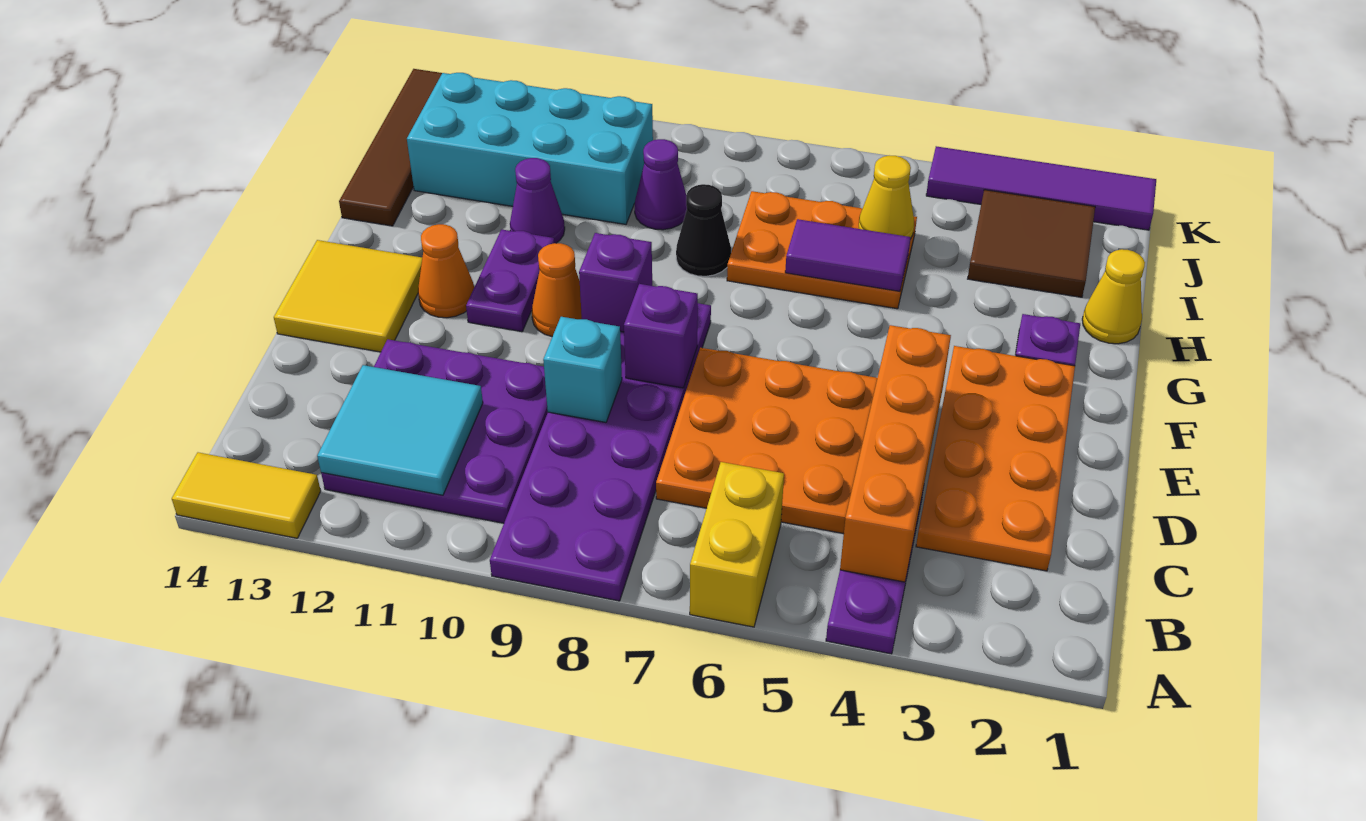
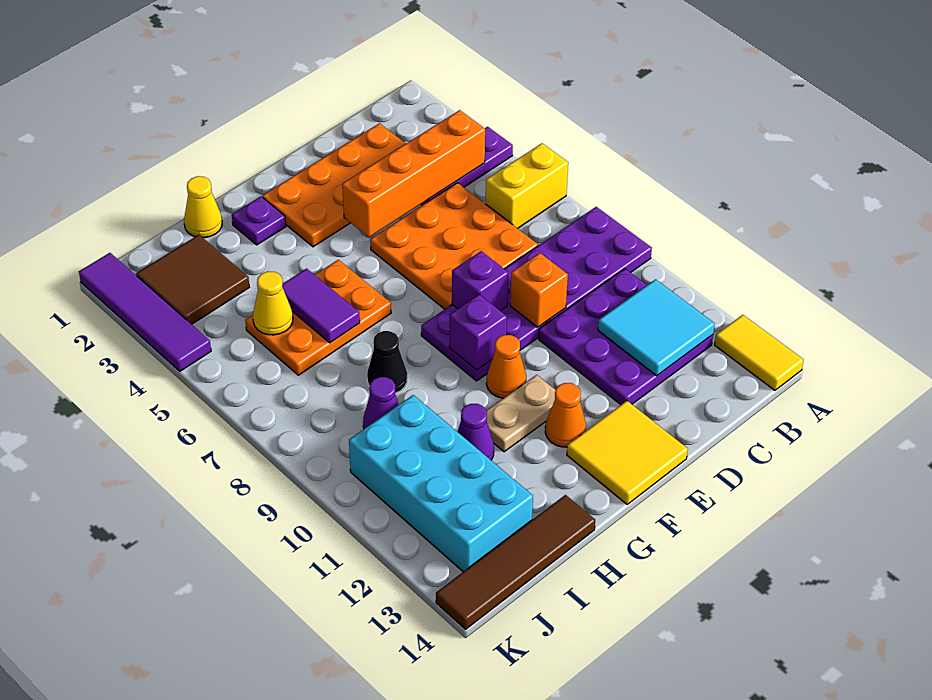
cyan 1x1 brick [543,317,622,422] -> orange 1x1 brick [510,253,568,327]
purple 1x2 plate [466,229,554,332] -> tan 1x2 plate [486,375,555,452]
orange 2x3 plate [727,191,917,309] -> orange 2x3 plate turned to [245,260,391,375]

